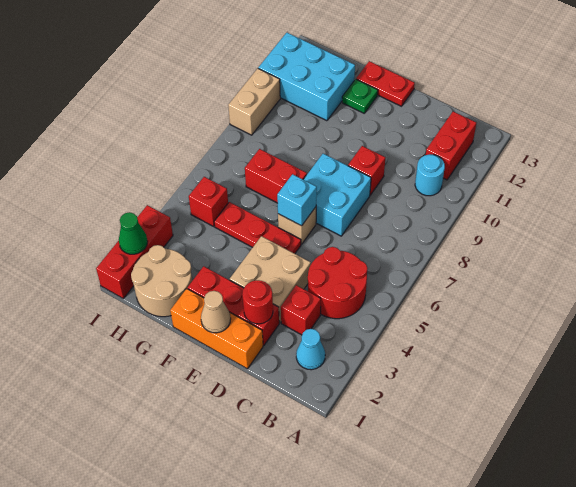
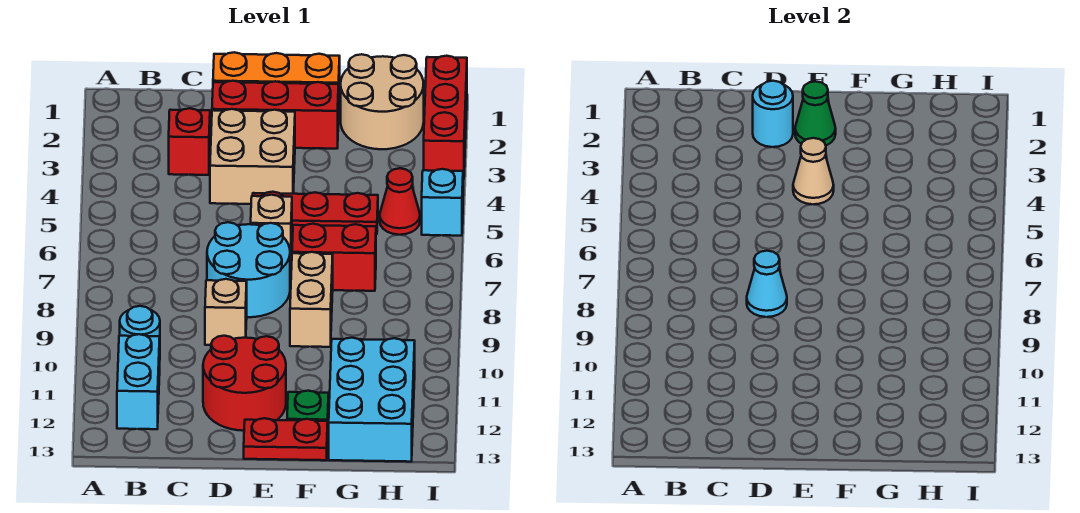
cyan 1x1 cone [296,329,325,370] -> cyan 1x1 cone moved to [747,251,787,317]
red 2x2 round brick [308,247,367,319] -> red 2x2 round brick moved to [203,336,286,431]
red 1x2 brick [426,111,477,180] -> cyan 1x2 brick [117,334,160,429]
red 1x1 round brick [242,280,273,324] -> cyan 1x1 round brick [753,81,793,147]
cyan 2x2 brick [303,154,371,236] -> cyan 2x2 round brick [207,222,290,317]
red 1x1 brick [348,146,385,195] -> tan 1x1 brick [205,279,247,345]
tan 1x1 cone [201,291,231,333] -> tan 1x1 cone moved to [793,138,834,204]
cyan 1x1 brick [277,174,317,226] -> cyan 1x1 brick moved to [422,169,463,236]
cyan 2x3 brick [258,33,355,121] -> cyan 2x3 brick turned to [329,338,415,462]
red 1x1 brick [189,177,228,226] -> red 1x1 cone [380,168,420,235]
green 1x1 cone [119,212,148,254] -> green 1x1 cone moved to [795,81,836,145]
tan 1x2 brick [228,69,280,135] -> tan 1x2 brick moved to [290,252,333,347]

